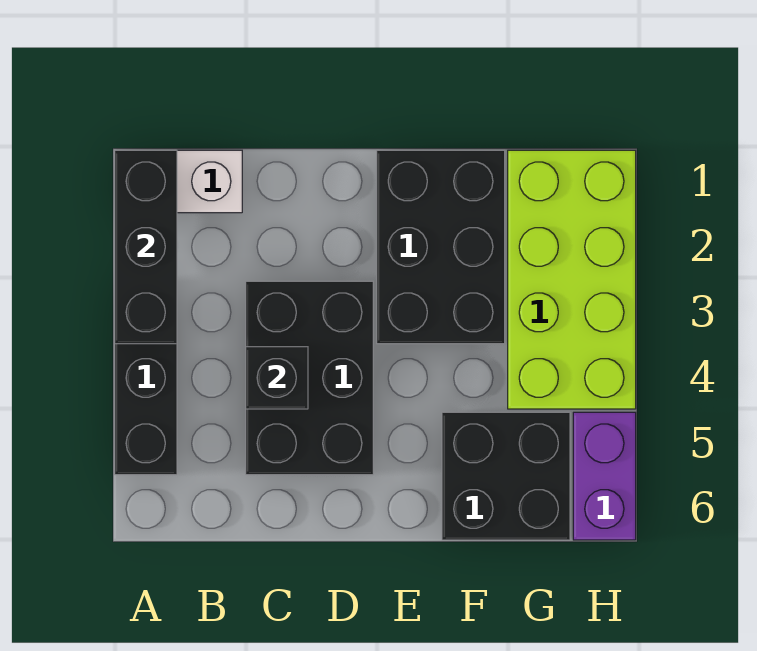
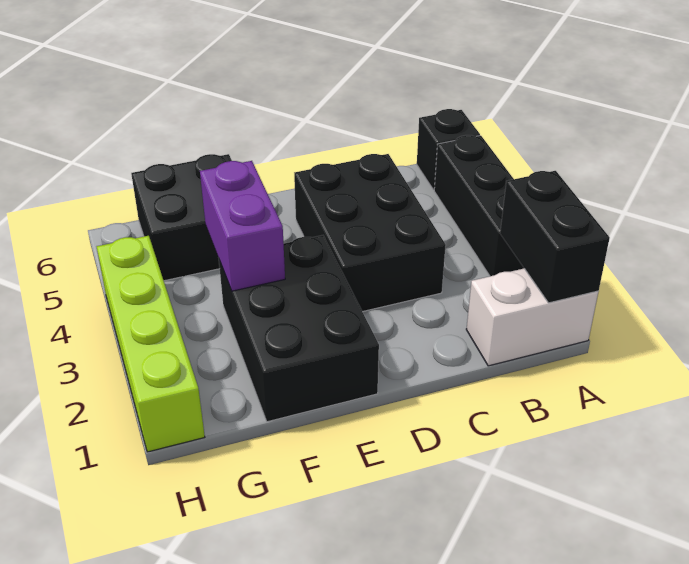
black 1x3 brick [115,150,177,344] -> black 1x2 brick [500,171,610,303]
black 1x1 brick [246,347,308,409] -> black 1x1 brick moved to [417,109,480,190]
lime 2x4 brick [508,150,636,409] -> lime 1x4 brick [97,236,205,452]
purple 1x2 brick [573,412,636,540] -> purple 1x2 brick moved to [200,161,285,291]

